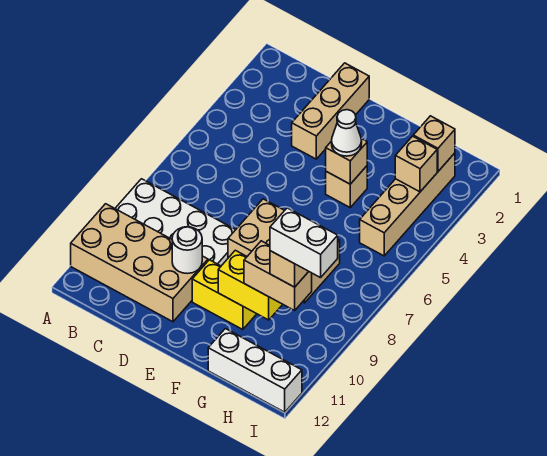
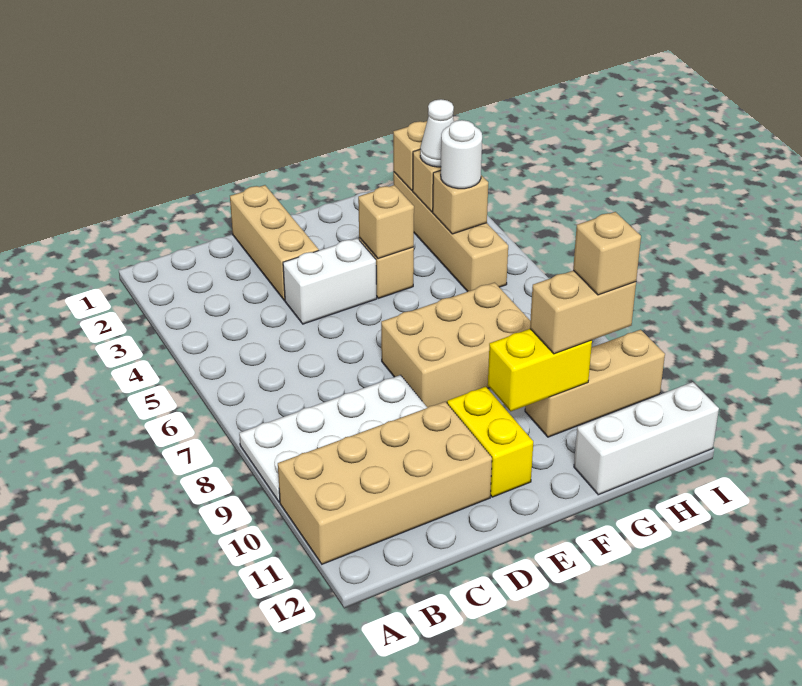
white 1x1 round brick [172,227,202,274] -> white 1x1 round brick moved to [441,120,482,189]
yellow 1x2 brick [192,260,256,330] -> yellow 1x2 brick turned to [447,387,533,497]
white 1x1 cone [332,110,362,156] -> white 1x1 cone moved to [420,99,454,167]
none -> tan 1x3 brick [525,330,665,437]
none -> tan 1x1 brick [433,171,488,234]
white 1x2 brick [270,208,338,278] -> white 1x2 brick moved to [283,238,377,324]

